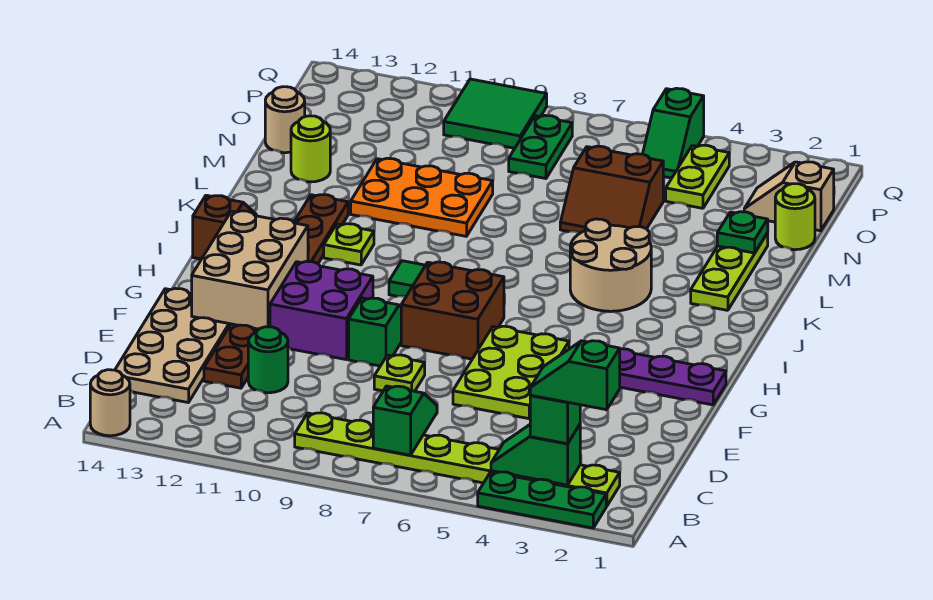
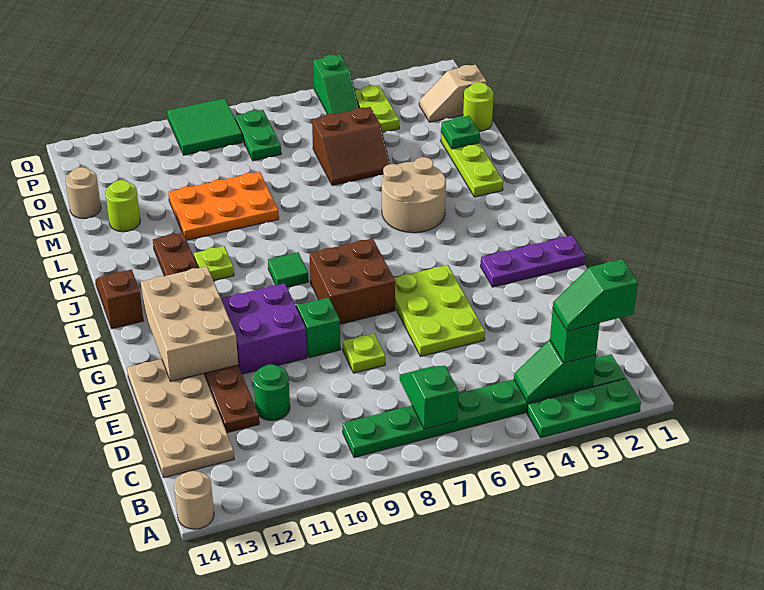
lime 1x8 plate [295,413,620,506] -> green 1x8 plate [343,354,626,458]

